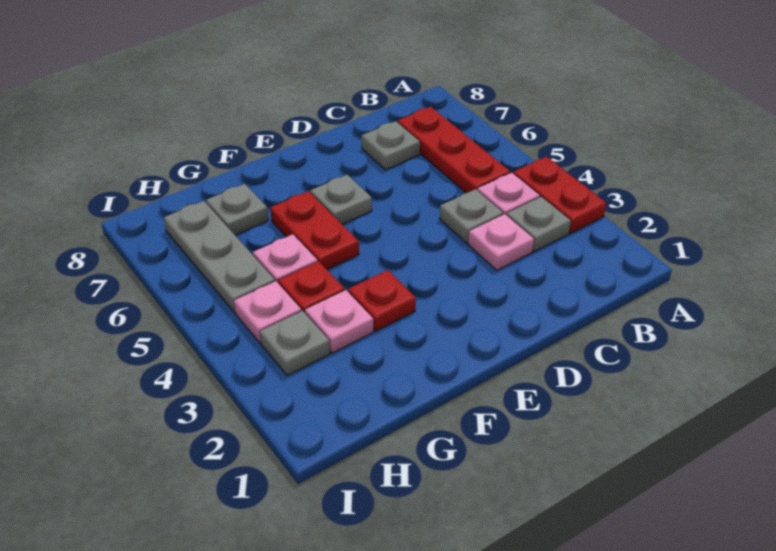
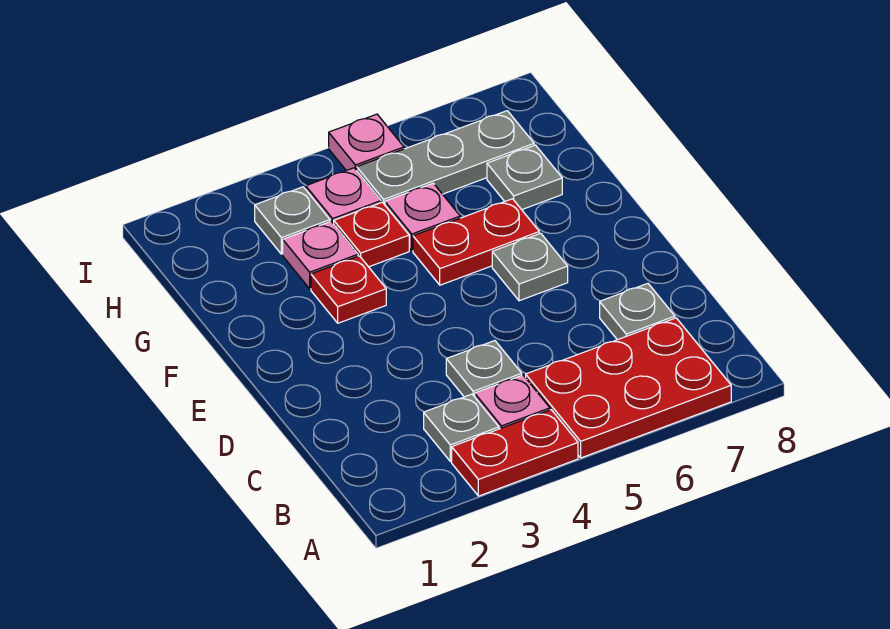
red 1x3 plate [398,107,510,193] -> red 2x3 plate [526,318,731,458]
pink 1x1 plate [468,214,534,270] -> pink 1x1 plate moved to [329,114,404,171]

